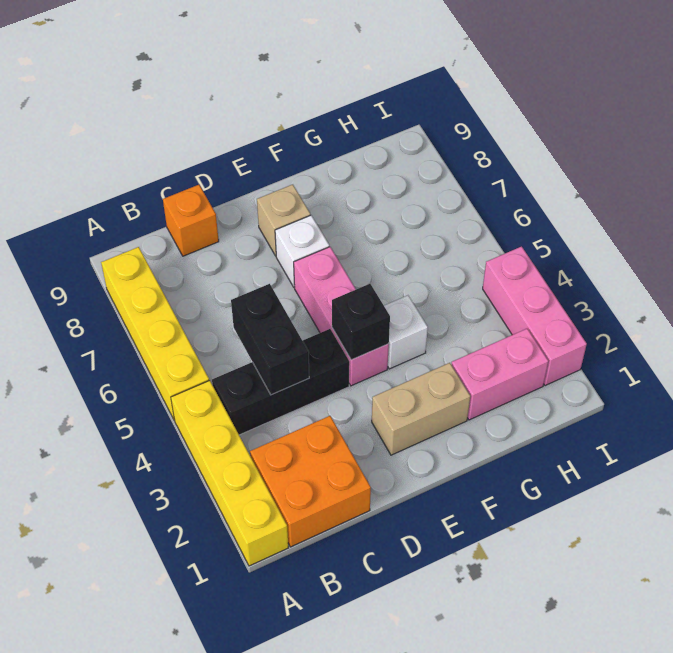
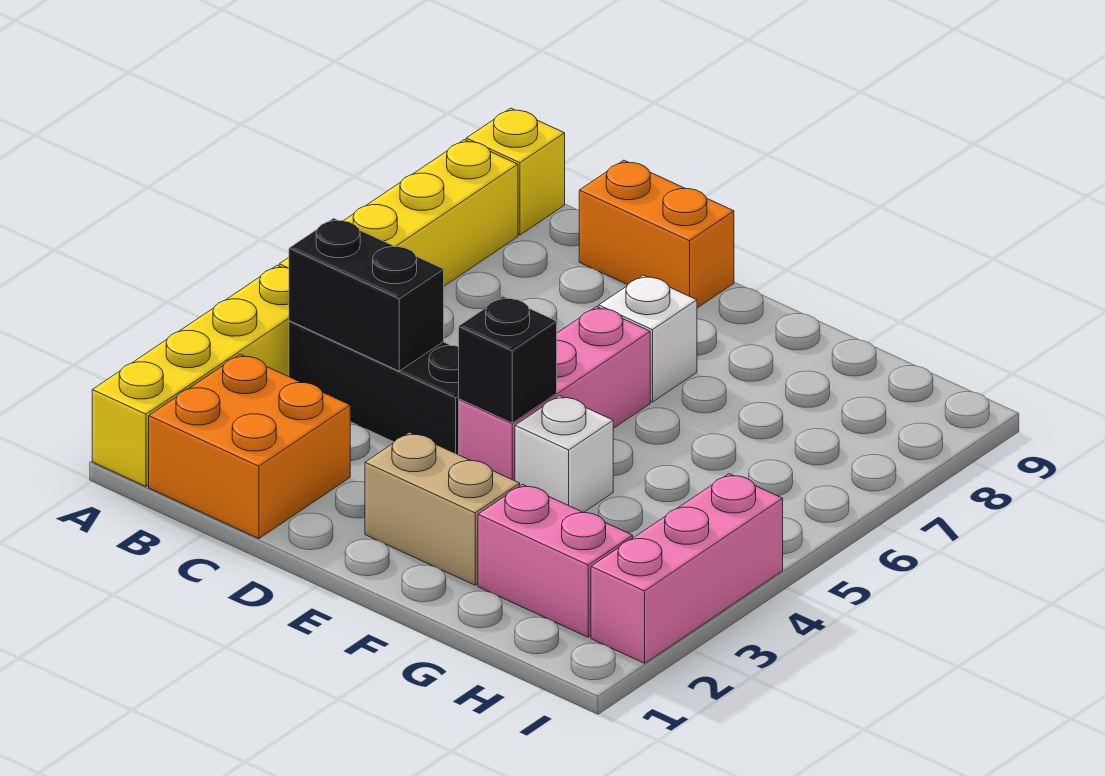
none -> yellow 1x1 brick [466,108,565,235]
black 1x2 brick [231,284,309,395] -> black 1x2 brick turned to [289,218,444,371]
orange 1x1 brick [163,185,219,256] -> orange 1x2 brick [579,160,734,308]
tan 1x1 brick [257,184,310,256] -> none

